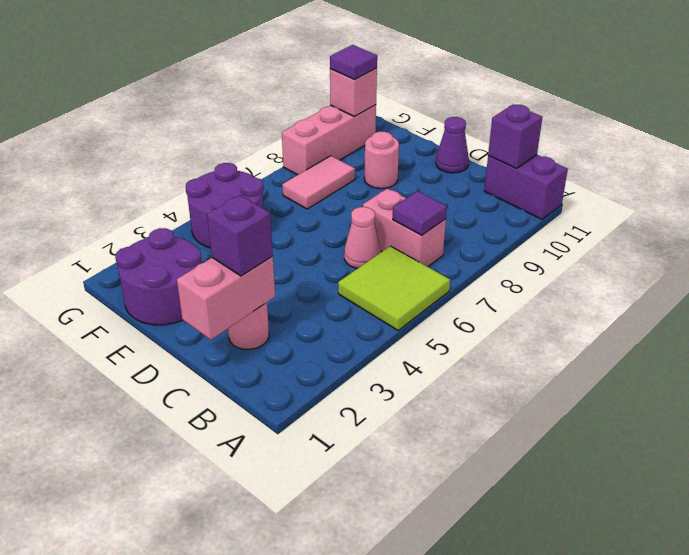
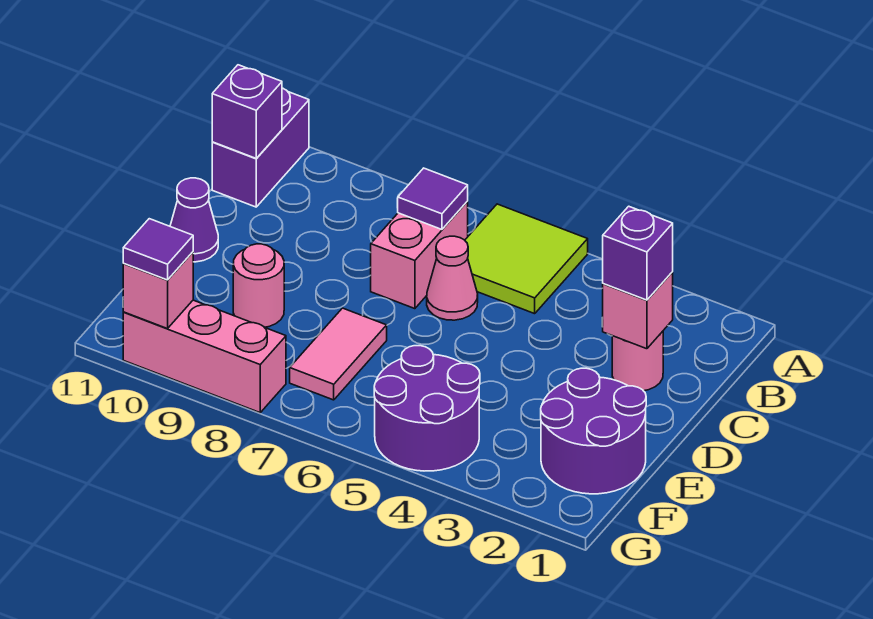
pink 1x2 brick [177,256,275,340] -> pink 1x1 brick [603,272,673,349]
pink 1x2 tile [282,156,355,209] -> pink 1x2 tile turned to [290,308,387,400]

